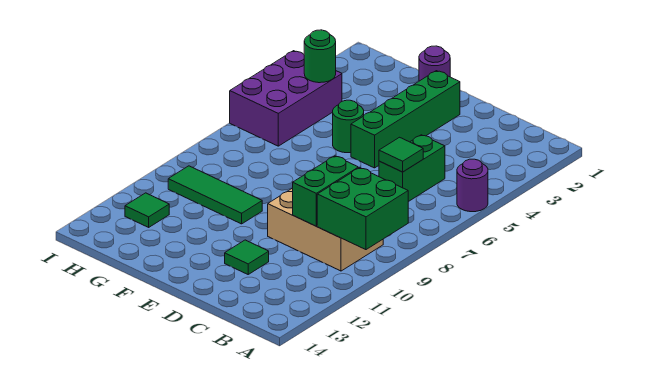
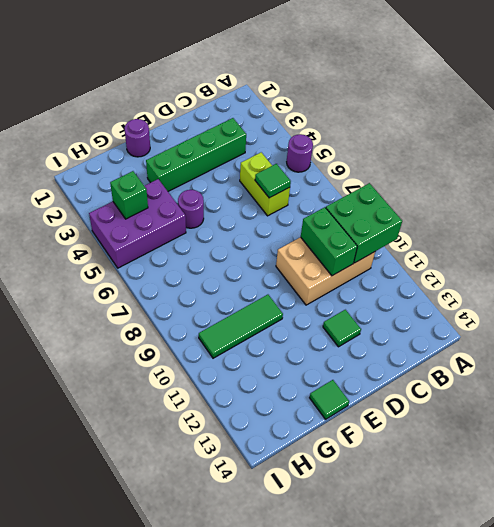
green 1x2 brick [379,135,445,202] -> lime 1x2 brick [240,152,290,216]
green 1x4 brick [351,71,460,168] -> green 1x4 brick turned to [146,118,246,191]
green 1x1 round brick [333,100,364,153] -> purple 1x1 round brick [178,190,204,228]
purple 2x3 brick [230,51,342,146] -> purple 2x3 brick turned to [89,179,186,268]
green 1x1 round brick [304,30,336,83] -> green 1x1 brick [110,171,148,219]
green 1x1 tile [125,193,169,227] -> green 1x1 tile moved to [310,380,349,419]

